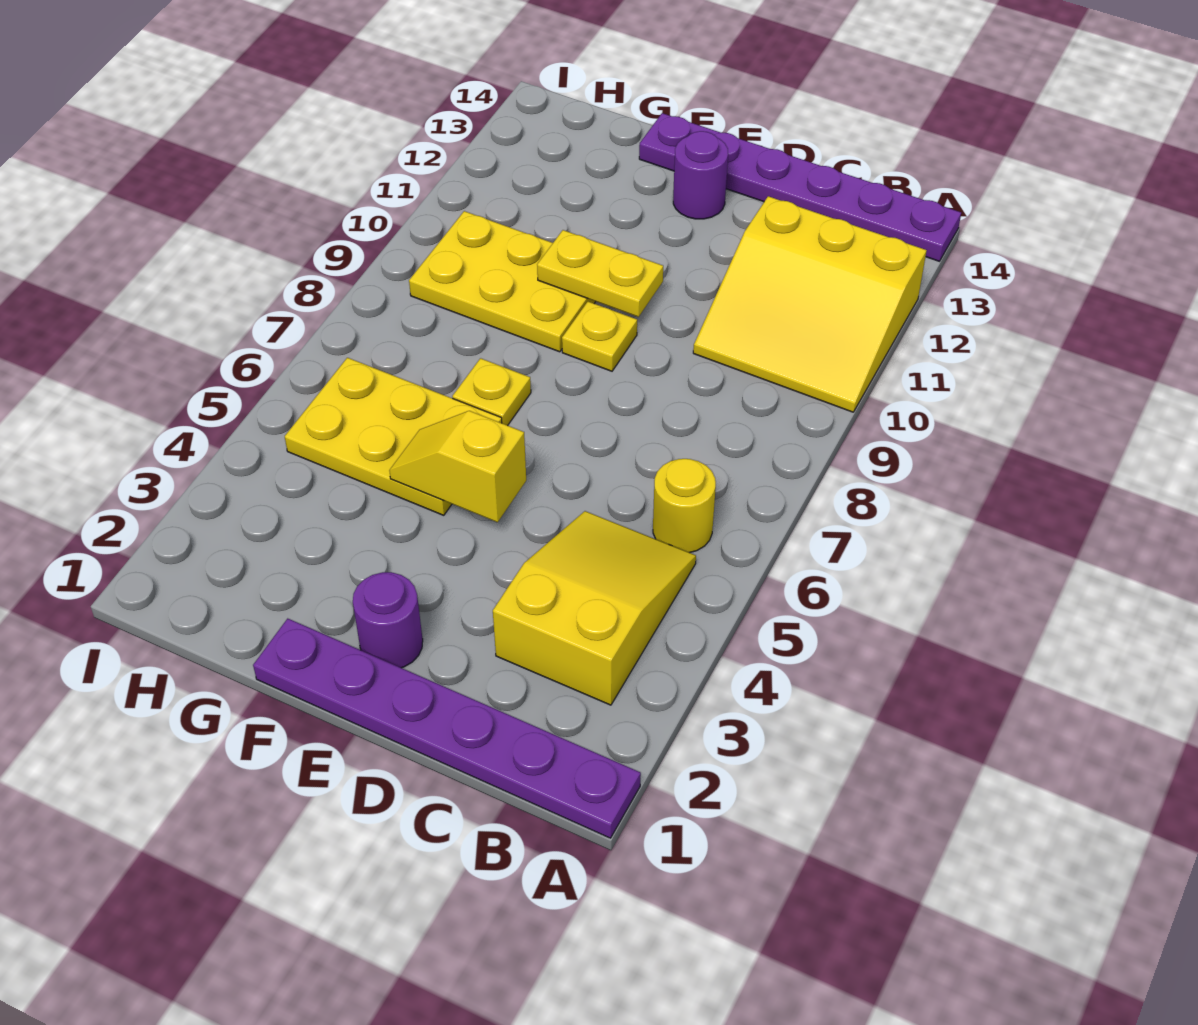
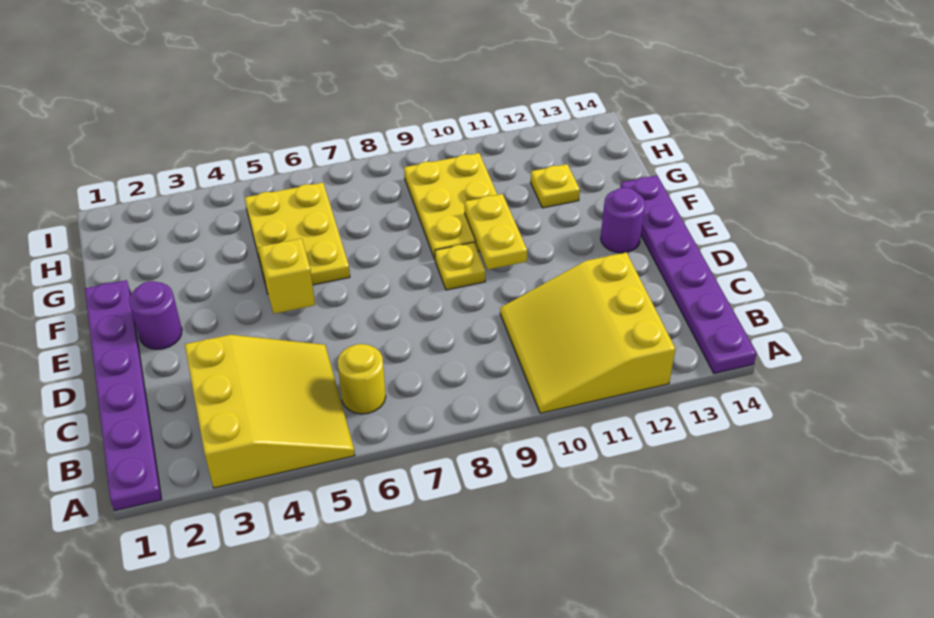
yellow 2x3 slope [493,511,696,705] -> yellow 3x3 slope [185,335,355,488]
yellow 1x1 plate [452,358,531,426] -> yellow 1x1 plate moved to [531,164,580,208]

